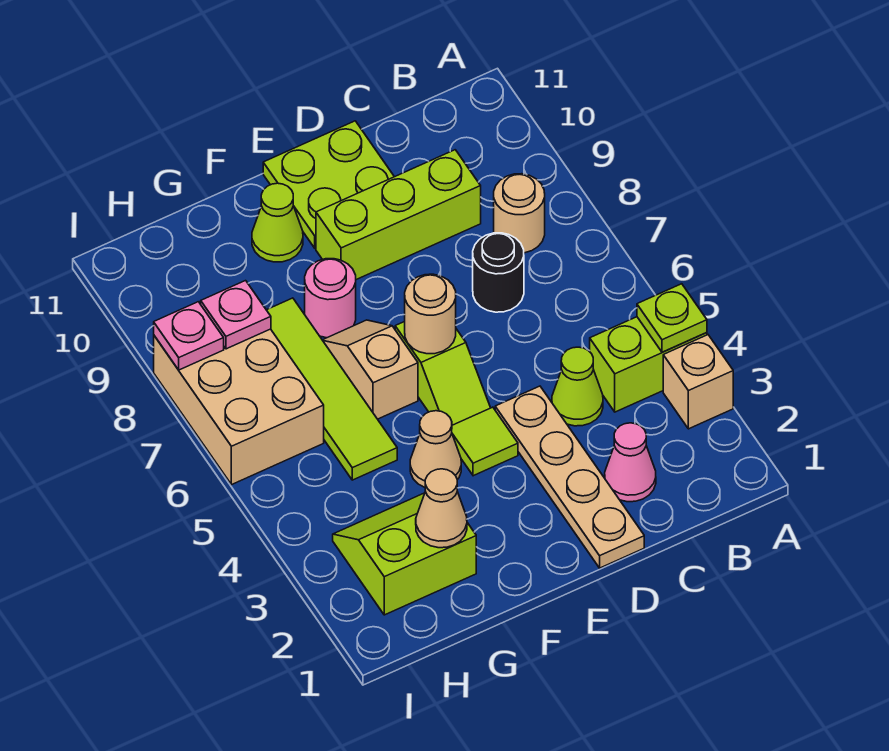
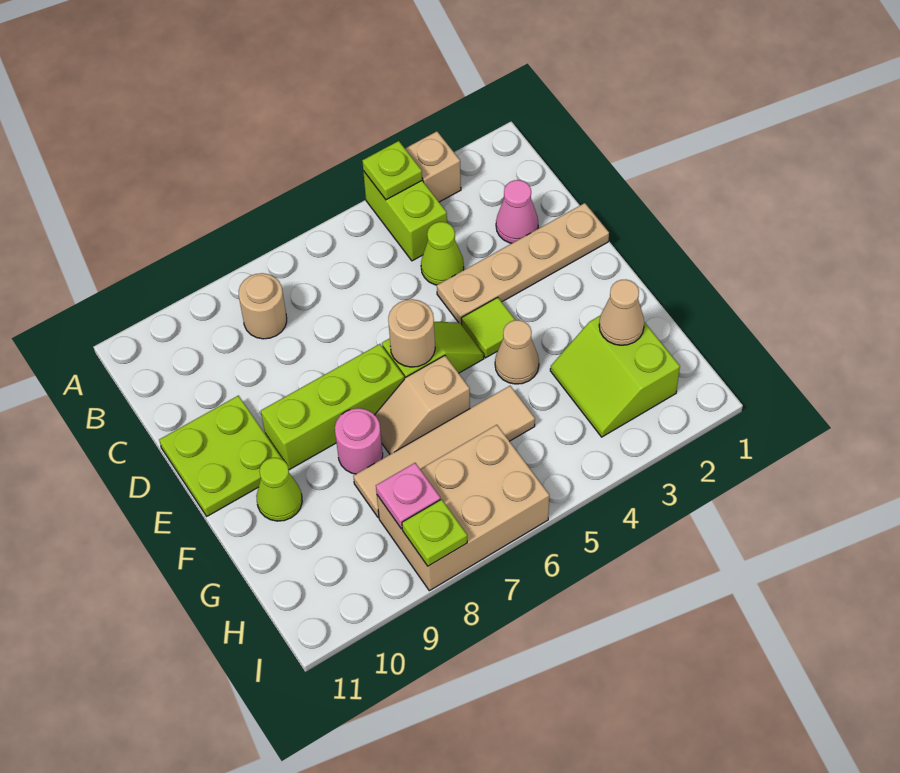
black 1x1 round brick [473,233,524,312] -> none
lime 1x3 brick [316,150,481,280] -> lime 1x3 brick turned to [261,344,404,470]
lime 1x4 tile [267,298,397,480] -> tan 1x4 tile [353,386,535,518]
pink 1x1 plate [154,302,224,370] -> lime 1x1 plate [402,499,467,566]

